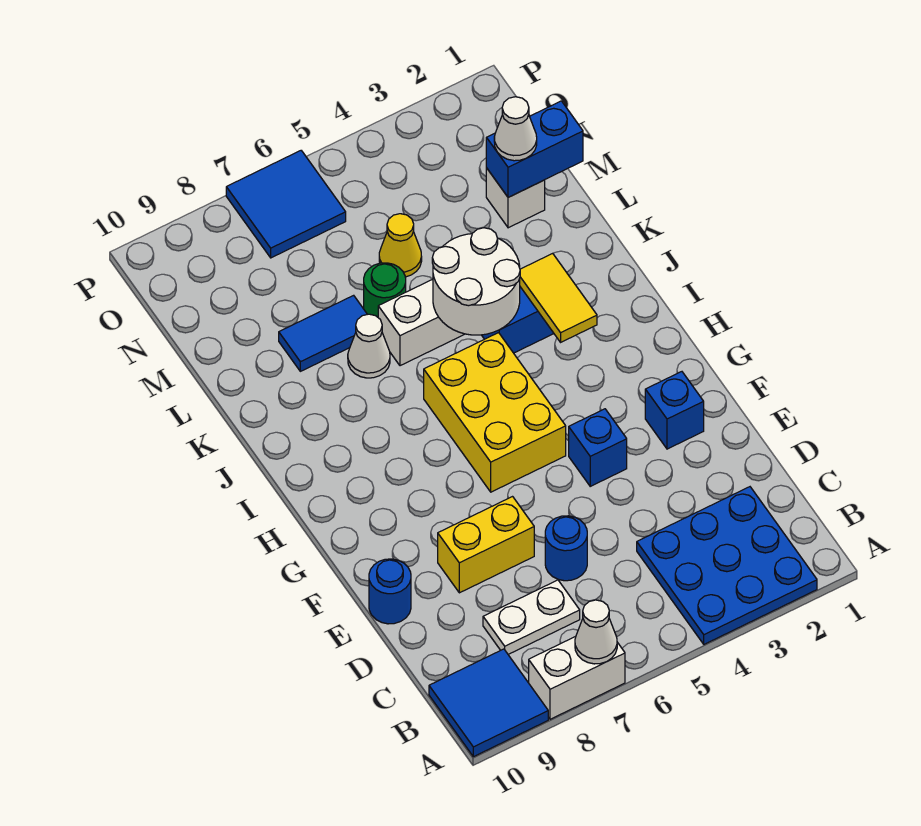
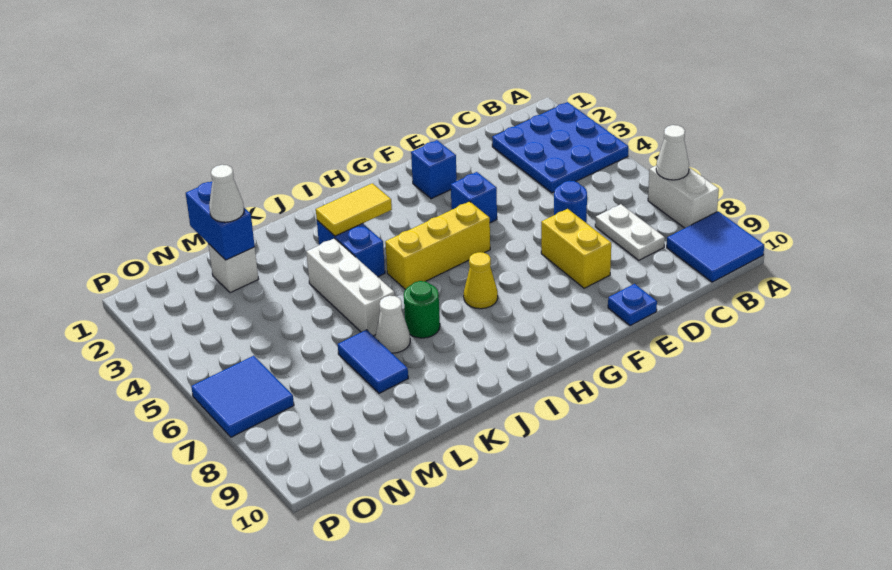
blue 1x1 round brick [369,559,411,624] -> blue 1x1 plate [608,284,657,326]
yellow 2x3 brick [424,333,566,492] -> yellow 1x3 brick [385,201,490,290]
white 2x2 round brick [432,228,520,335] -> none
green 1x1 round brick [364,263,406,317] -> green 1x1 round brick moved to [404,281,440,338]
yellow 1x1 cone [379,214,422,277] -> yellow 1x1 cone moved to [464,252,498,309]

